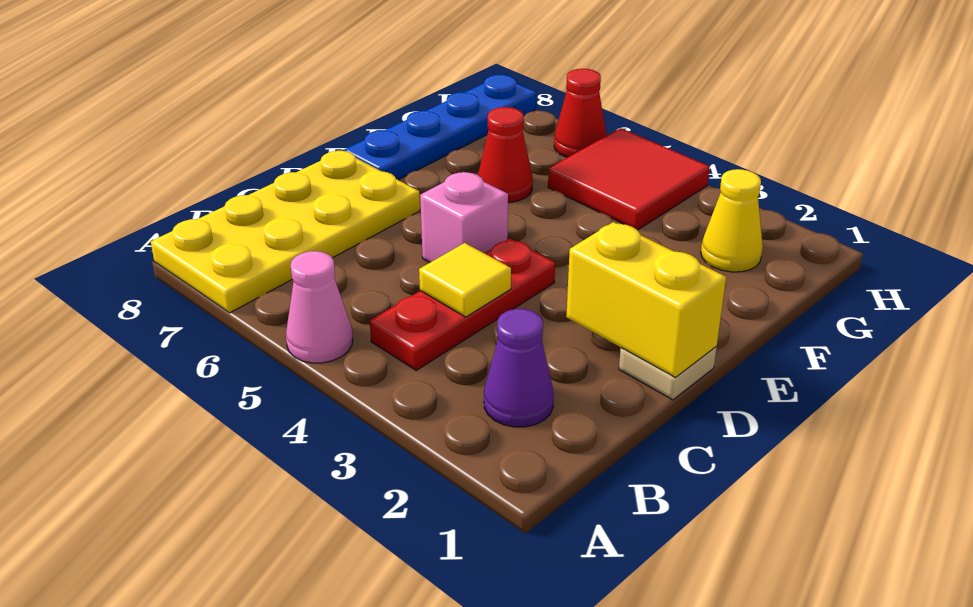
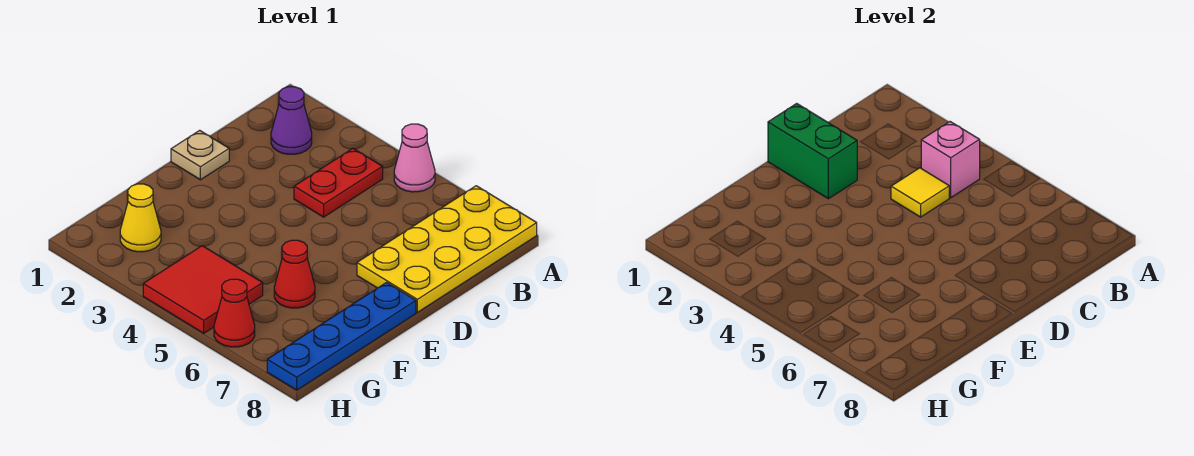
red 1x3 plate [370,239,555,370] -> red 1x2 plate [294,149,383,217]
yellow 1x2 brick [566,222,726,377] -> green 1x2 brick [768,104,857,199]
pink 1x1 brick [420,172,508,263] -> pink 1x1 brick moved to [921,122,980,198]

